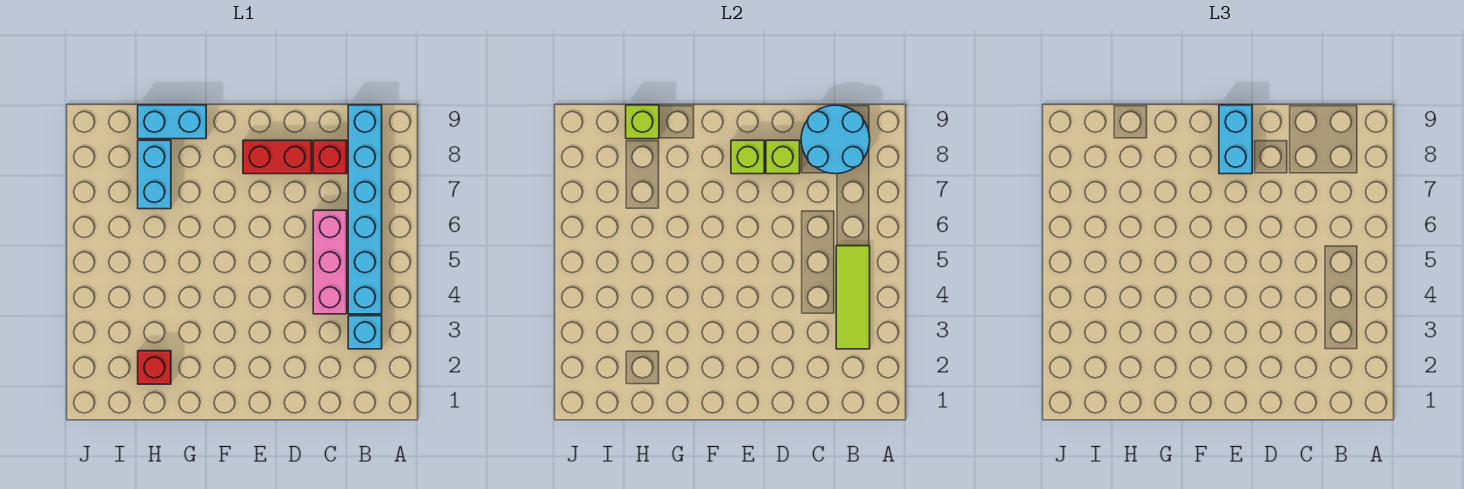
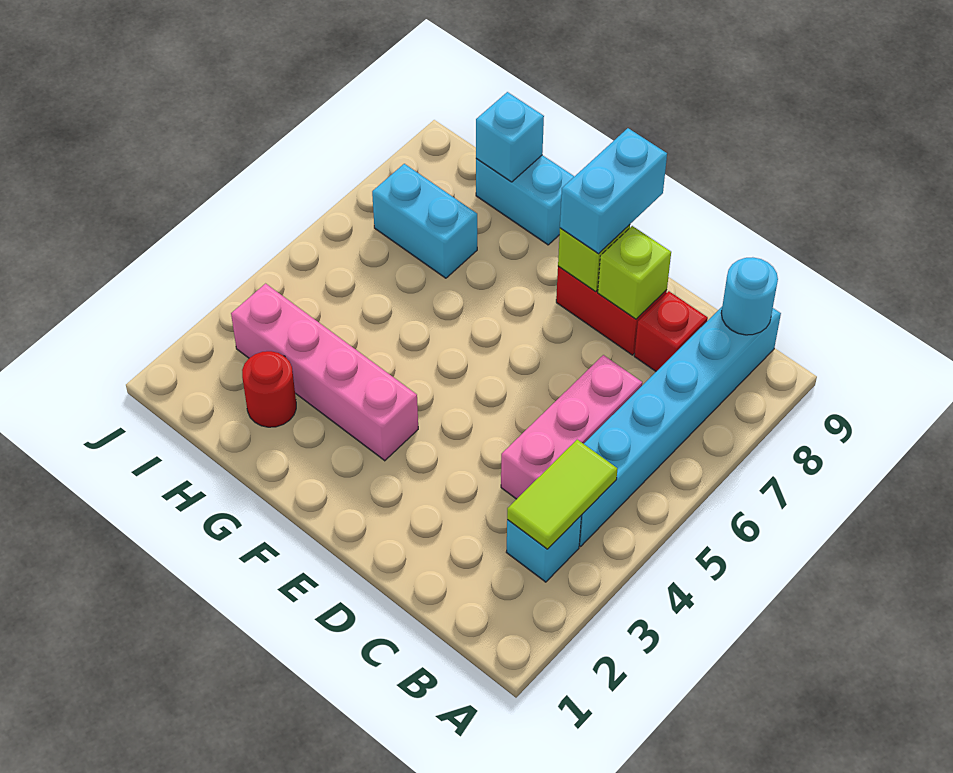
lime 1x3 tile [836,246,870,349] -> lime 1x2 tile [507,440,617,549]
cyan 2x2 round brick [801,105,870,174] -> cyan 1x1 round brick [721,257,778,335]
none -> pink 1x4 brick [231,284,418,461]
red 1x1 brick [138,351,171,384] -> red 1x1 round brick [242,351,296,427]
cyan 1x2 brick [138,140,171,209] -> cyan 1x2 brick turned to [372,164,477,278]
lime 1x1 brick [626,105,659,139] -> cyan 1x1 brick [476,92,544,182]

